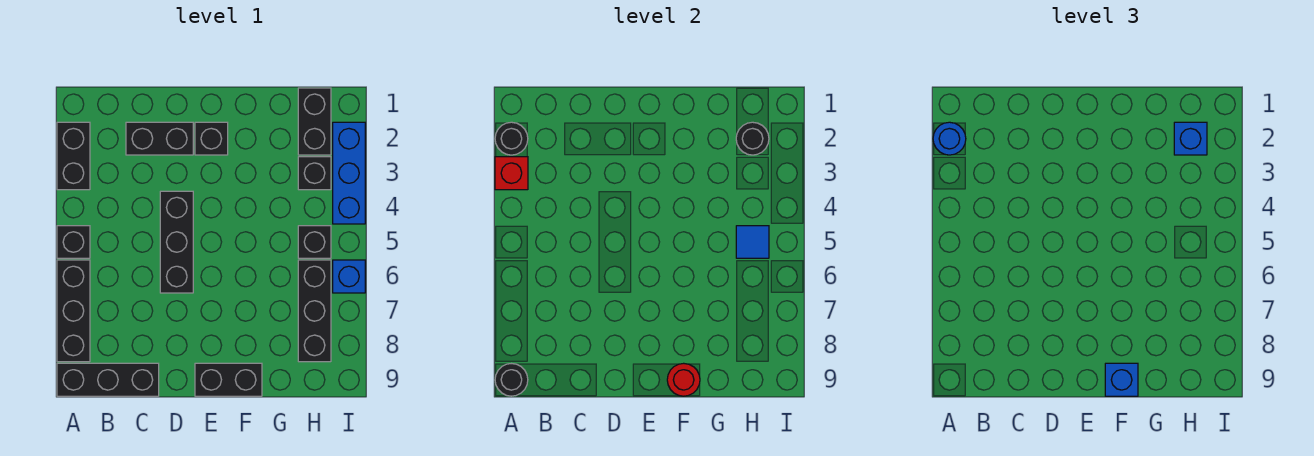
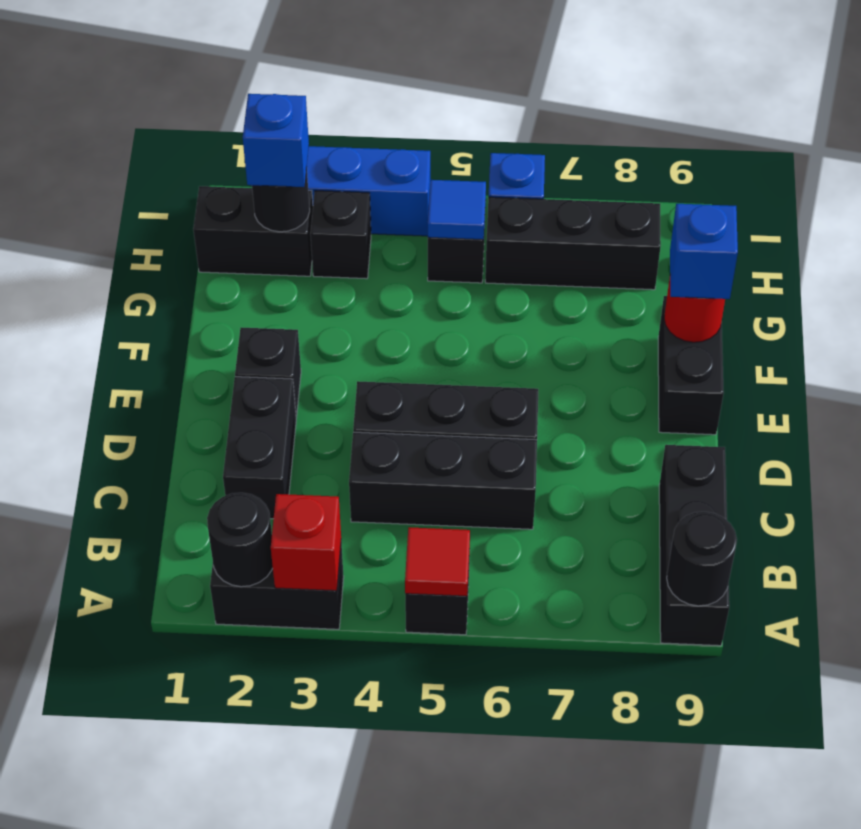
blue 1x1 round brick [933,122,966,155] -> none
none -> red 1x1 tile [405,527,470,596]
black 1x3 brick [57,260,90,362] -> black 1x3 brick moved to [349,432,537,529]

